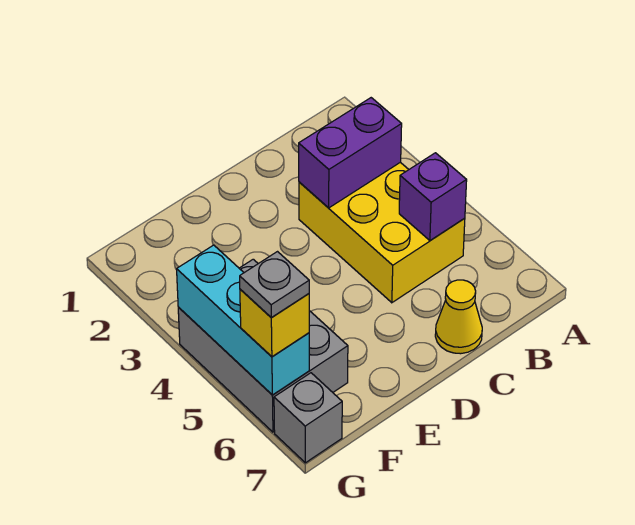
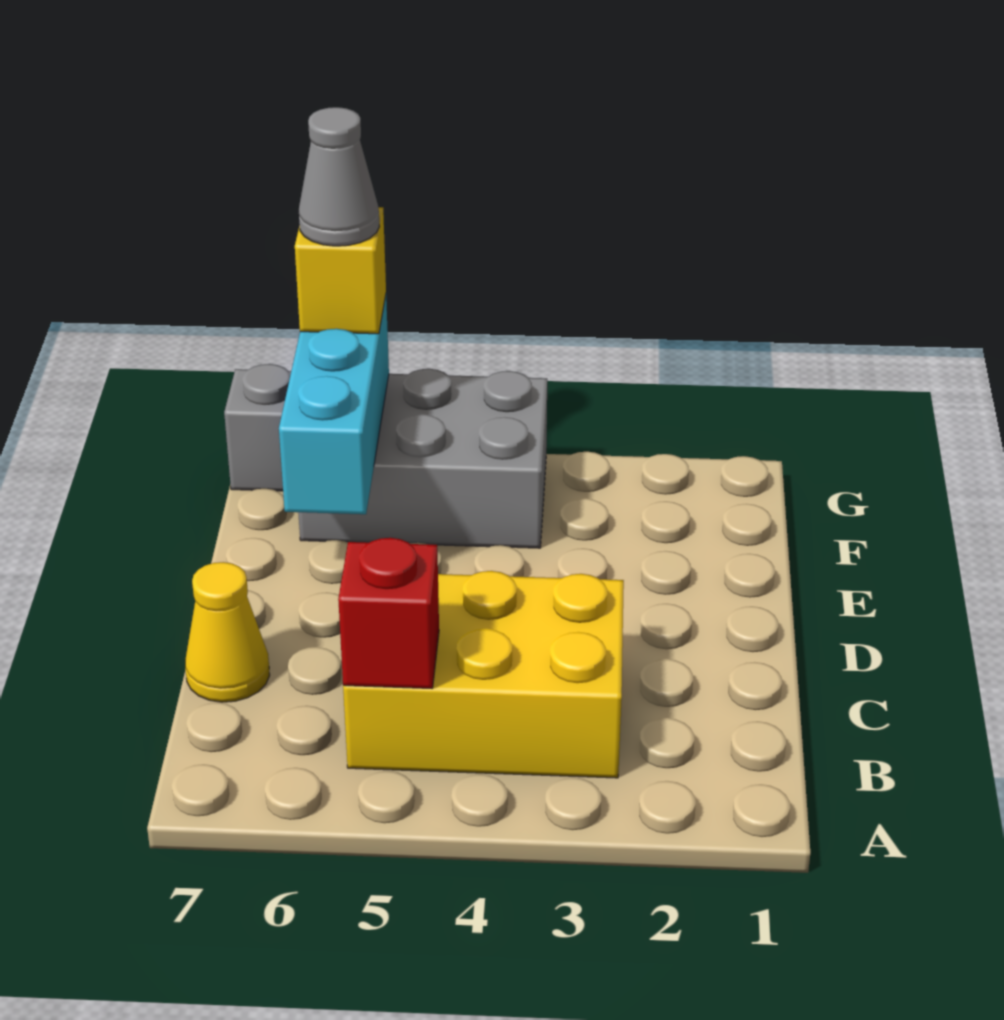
purple 1x2 brick [299,98,402,208] -> none
purple 1x1 brick [399,153,467,241] -> red 1x1 brick [338,538,439,688]
cyan 1x3 brick [177,245,309,395] -> cyan 1x3 brick turned to [279,296,389,514]
grey 1x1 plate [240,252,309,318] -> grey 1x1 cone [299,107,380,246]

